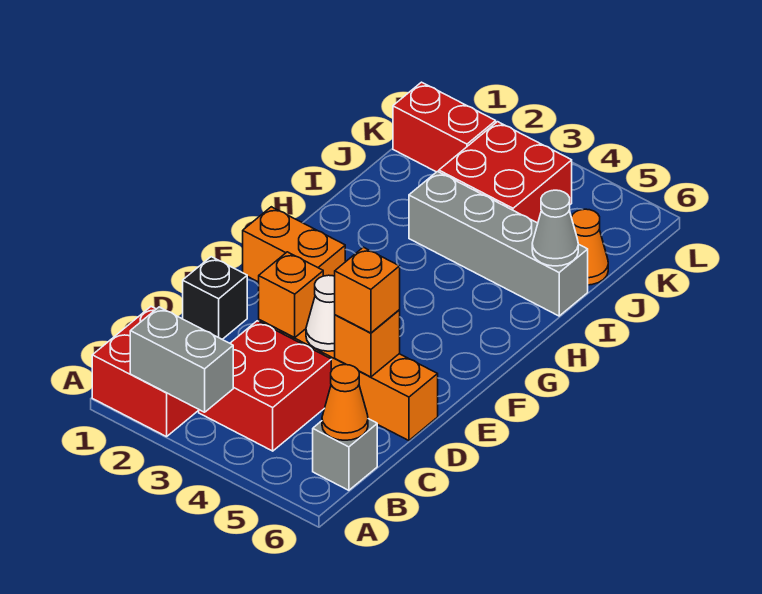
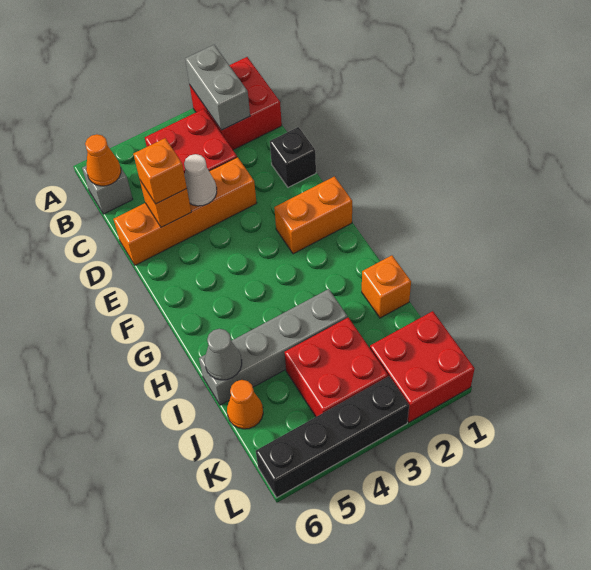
grey 1x2 brick [130,307,233,412] -> grey 1x2 brick turned to [185,45,250,130]
orange 1x1 brick [259,252,323,337] -> orange 1x1 brick moved to [362,255,411,318]
red 1x2 brick [393,82,496,172] -> red 2x2 brick [370,311,475,422]
none -> black 1x4 brick [256,377,409,497]

